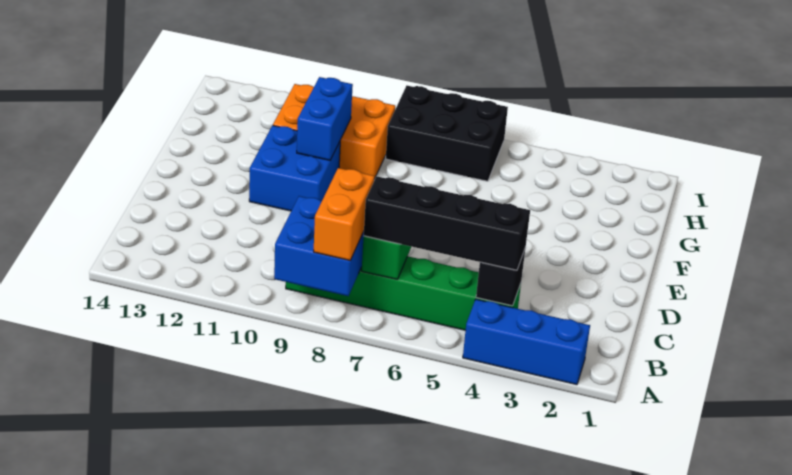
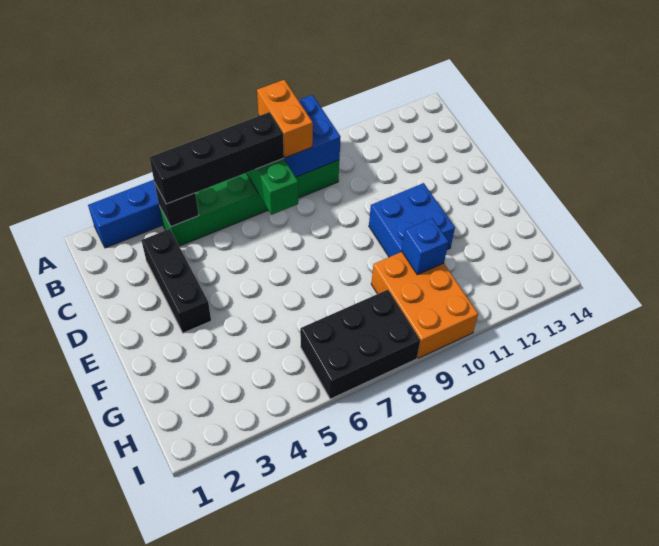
none -> black 1x3 brick [141,229,211,333]
blue 1x2 brick [297,77,353,160] -> blue 1x1 brick [402,218,448,275]
orange 2x3 brick [273,84,395,179] -> orange 2x3 brick turned to [371,252,478,358]

